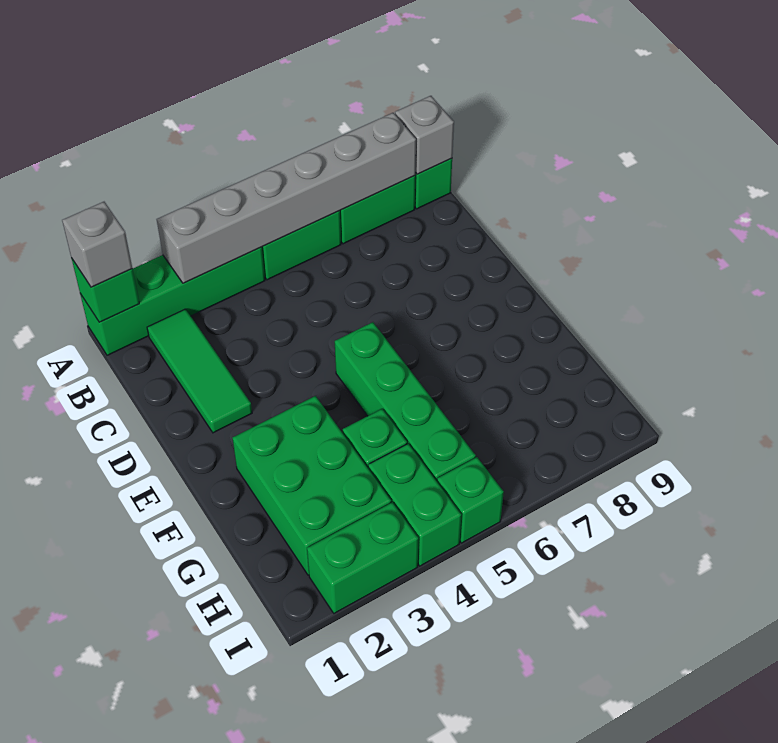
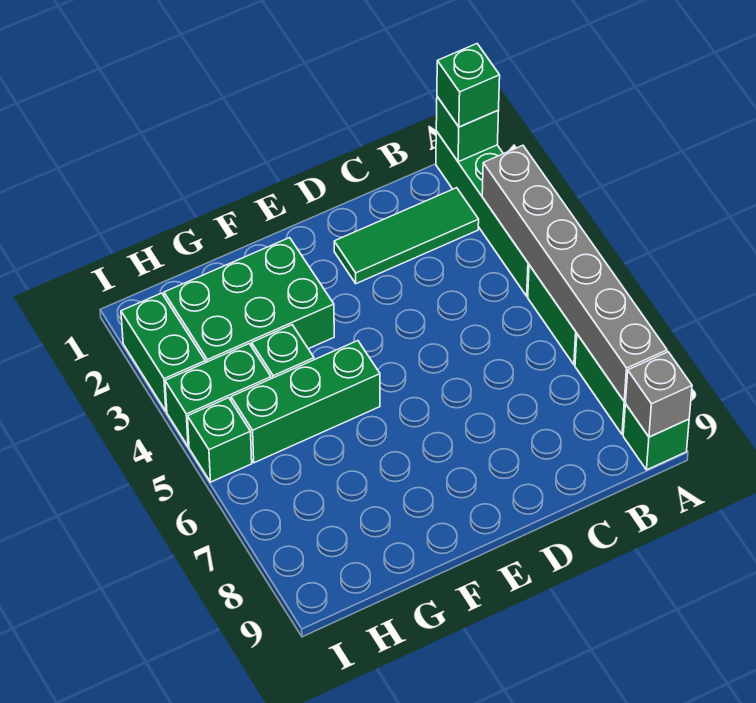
grey 1x1 brick [62,202,132,287] -> green 1x1 brick [437,44,500,127]
green 1x4 brick [335,322,476,481] -> green 1x3 brick [231,341,380,463]

